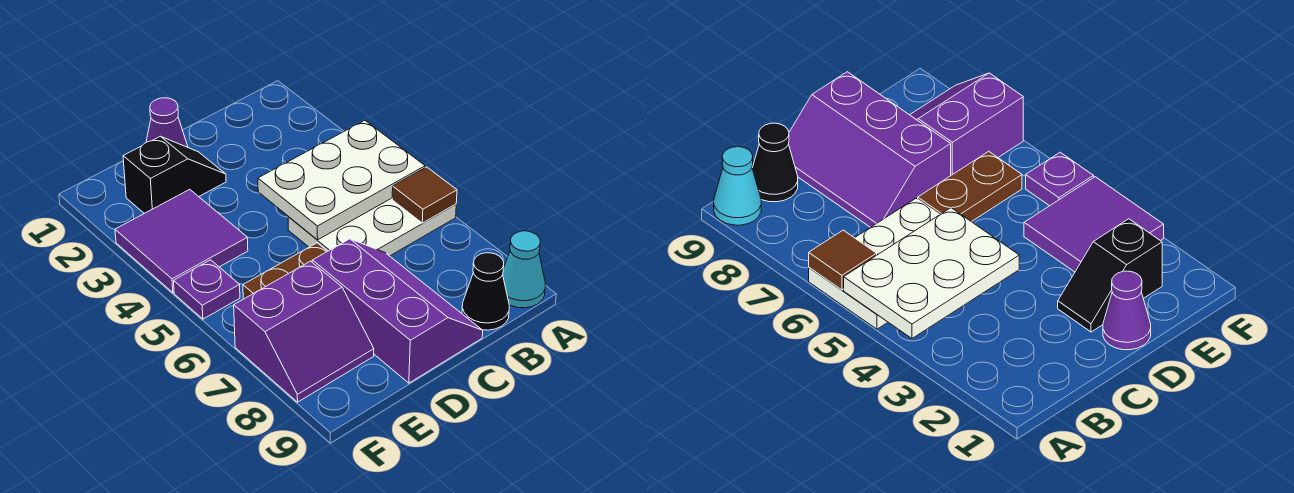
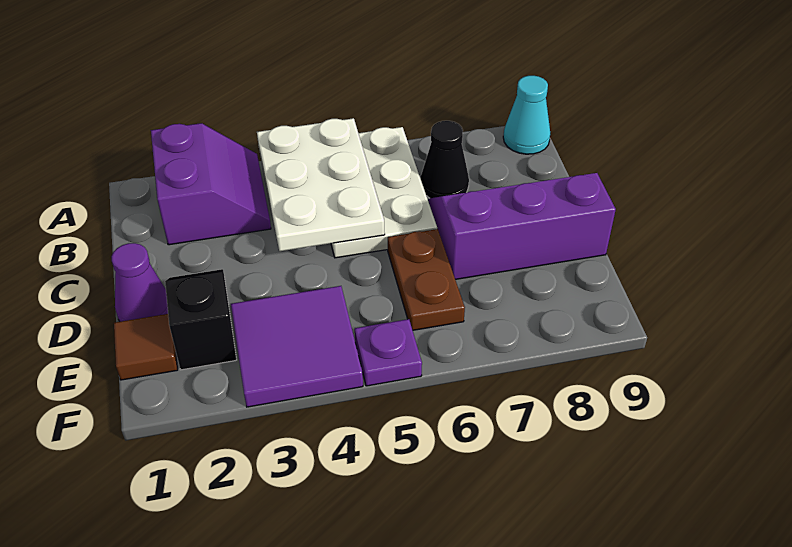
brown 1x1 tile [392,167,457,223] -> brown 1x1 tile moved to [114,314,177,380]
black 1x1 cone [462,253,509,330] -> black 1x1 cone moved to [421,121,469,198]
purple 2x2 slope [234,261,374,402] -> purple 2x2 slope moved to [151,123,271,245]

